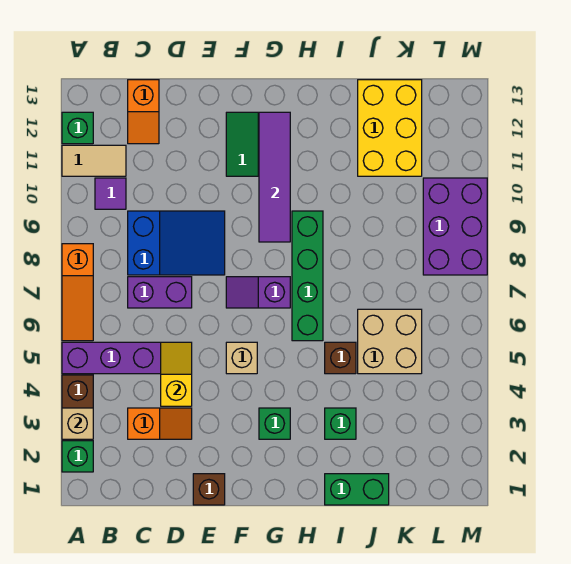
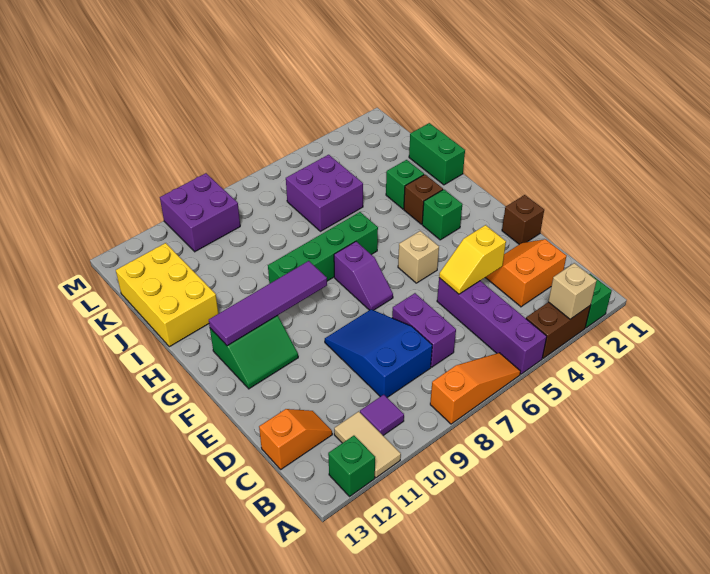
orange 1x2 slope [128,408,192,439] -> orange 2x2 slope [485,239,567,307]
brown 1x1 brick [325,342,356,374] -> brown 1x1 brick moved to [404,175,443,224]
tan 2x2 brick [358,309,422,374] -> purple 2x2 brick [286,155,363,231]
yellow 2x3 brick [358,80,422,176] -> yellow 2x3 brick turned to [116,243,218,347]
purple 2x3 brick [423,178,487,275] -> purple 2x2 brick [160,173,240,252]

